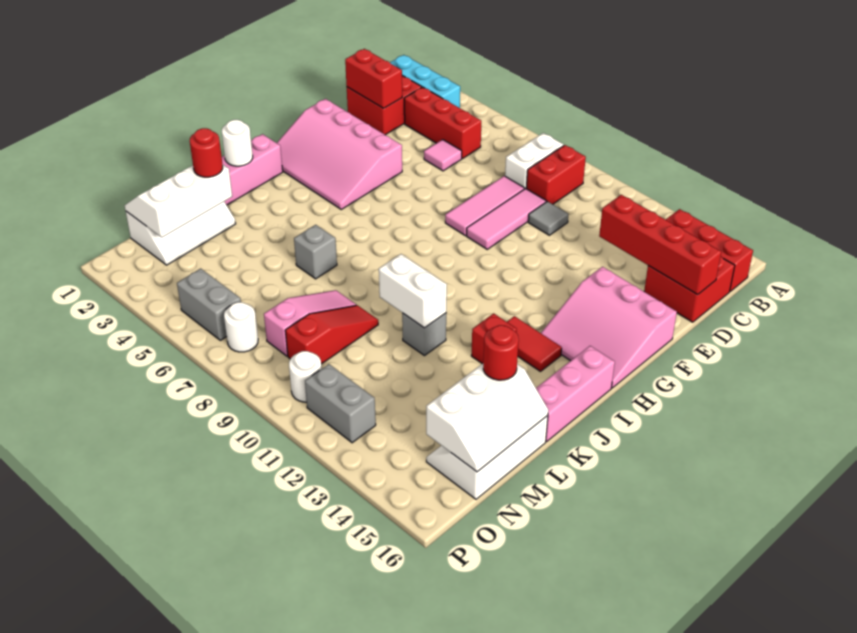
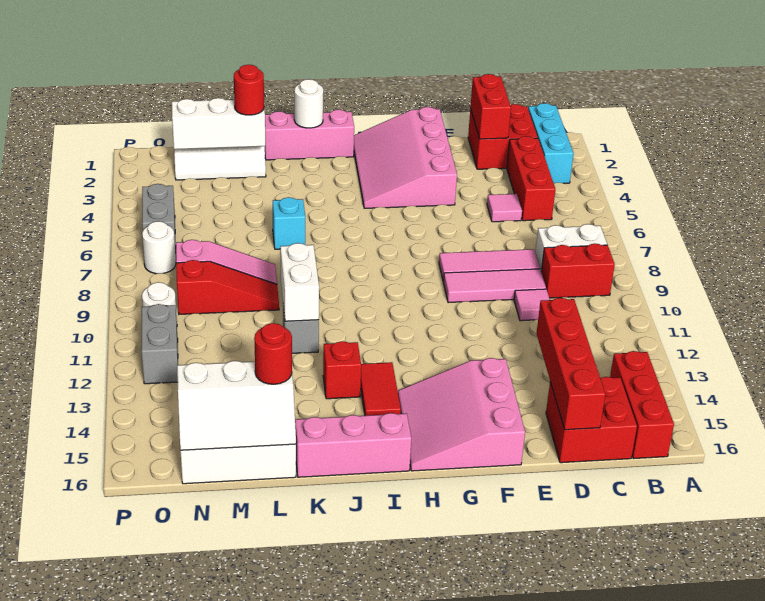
grey 1x1 tile [528,201,569,235] -> pink 1x1 tile [514,289,550,321]
grey 1x1 brick [294,225,337,279] -> cyan 1x1 brick [273,197,305,249]

